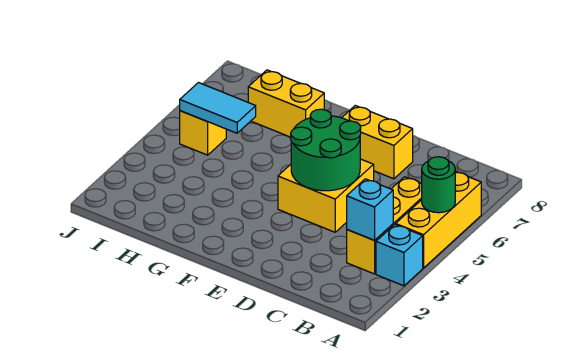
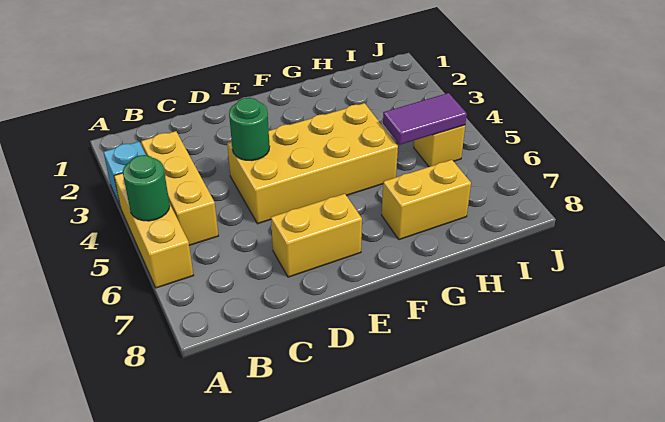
cyan 1x1 brick [347,179,393,240] -> none
yellow 2x2 brick [278,159,374,232] -> yellow 2x4 brick [227,103,398,224]
green 2x2 round brick [291,109,361,191] -> green 1x1 round brick [229,98,270,161]
cyan 1x2 tile [180,83,256,133] -> purple 1x2 tile [383,93,467,145]

